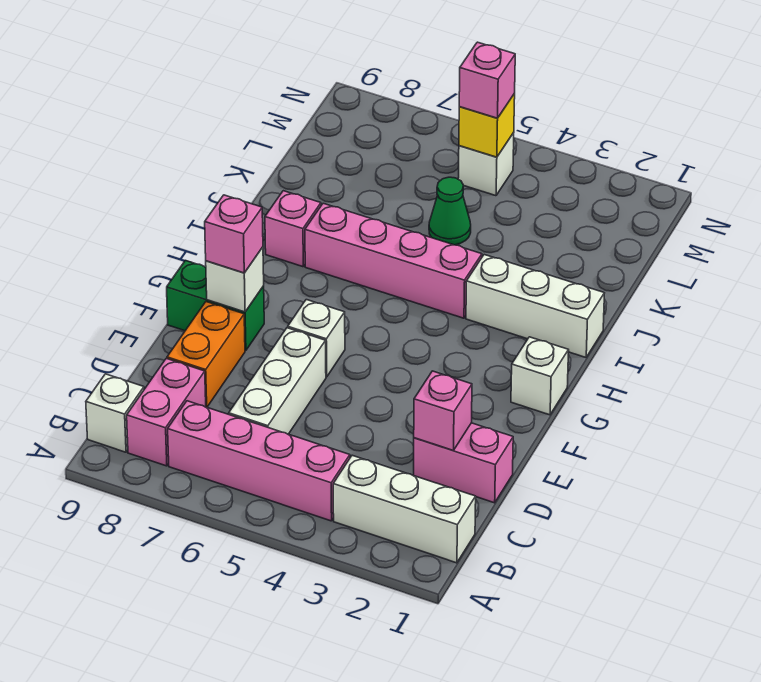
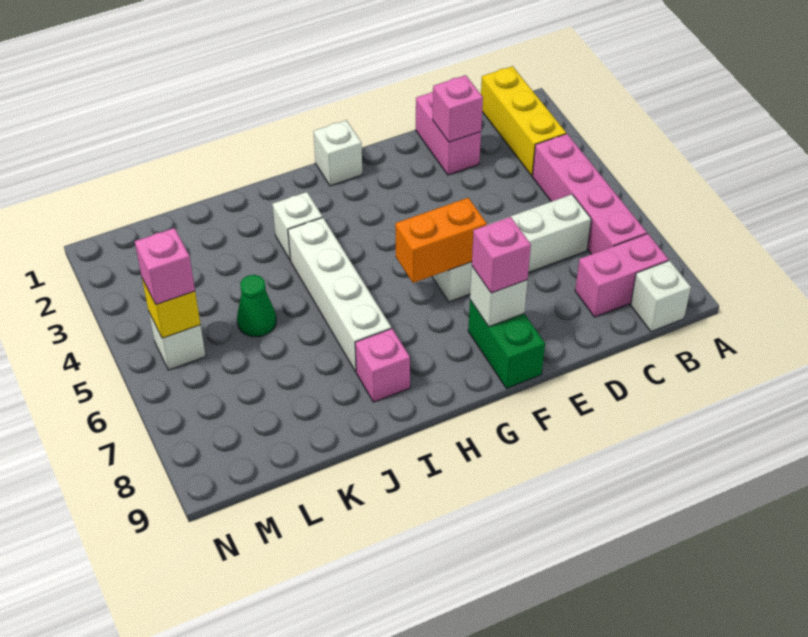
white 1x3 brick [333,455,476,563] -> yellow 1x3 brick [481,66,566,176]
orange 1x2 brick [167,302,245,407] -> orange 1x2 brick moved to [395,198,487,283]
white 1x3 brick [466,255,604,357] -> white 1x1 brick [273,192,322,260]
pink 1x4 brick [305,203,482,318] -> white 1x4 brick [288,217,391,372]

